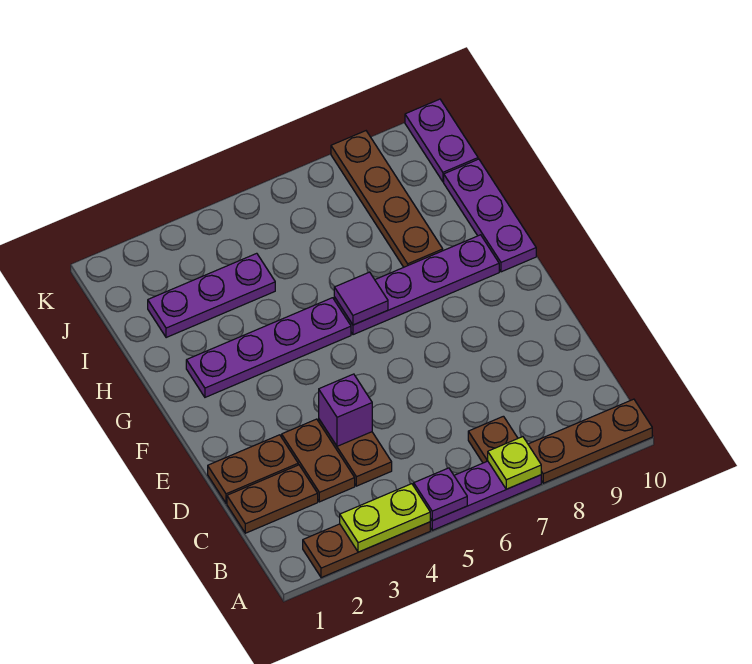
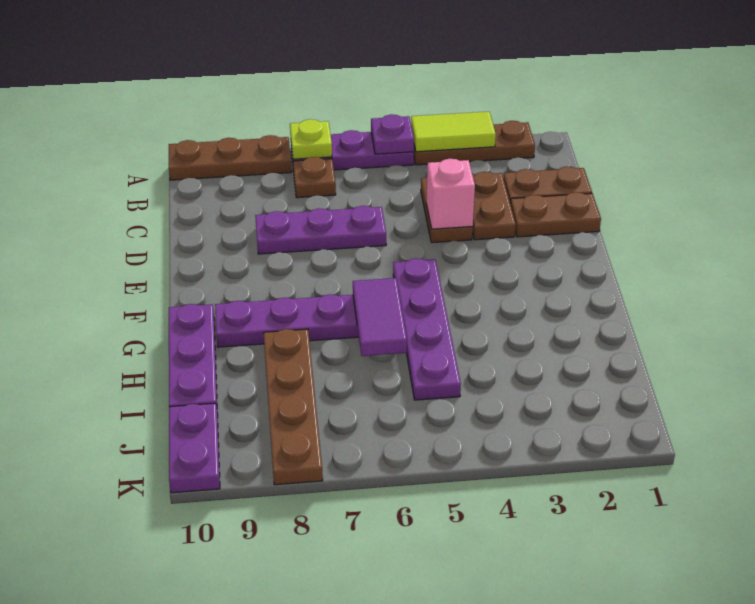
lime 1x2 plate [340,484,430,552] -> lime 1x2 tile [411,112,496,152]
purple 1x1 brick [319,374,372,446] -> pink 1x1 brick [426,159,475,229]
purple 1x4 plate [186,298,351,397] -> purple 1x4 plate turned to [393,258,461,400]
purple 1x1 tile [334,272,388,325] -> purple 1x2 tile [353,278,407,356]
purple 1x3 plate [148,253,275,338] -> purple 1x3 plate moved to [255,206,386,254]

